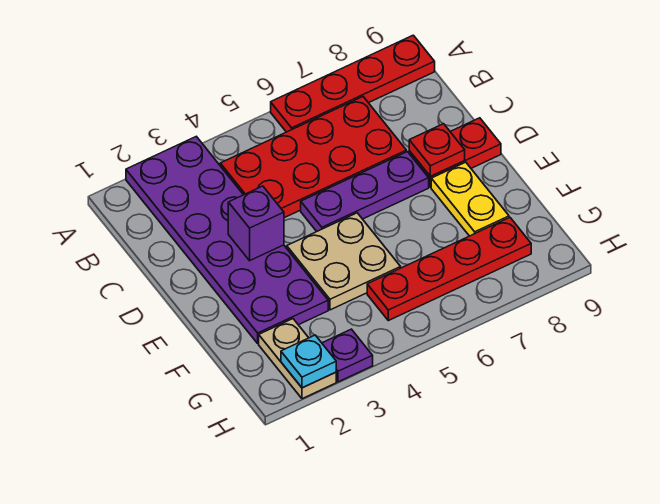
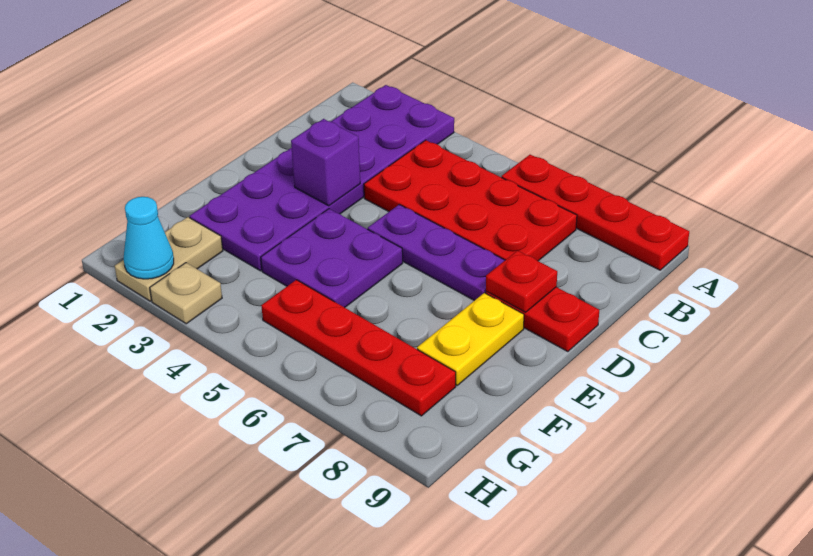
tan 2x2 plate [287,213,401,310] -> purple 2x2 plate [261,209,403,308]
cyan 1x1 plate [281,335,336,388] -> cyan 1x1 cone [124,197,174,279]
purple 1x1 plate [322,329,373,382] -> tan 1x1 plate [150,263,222,324]

